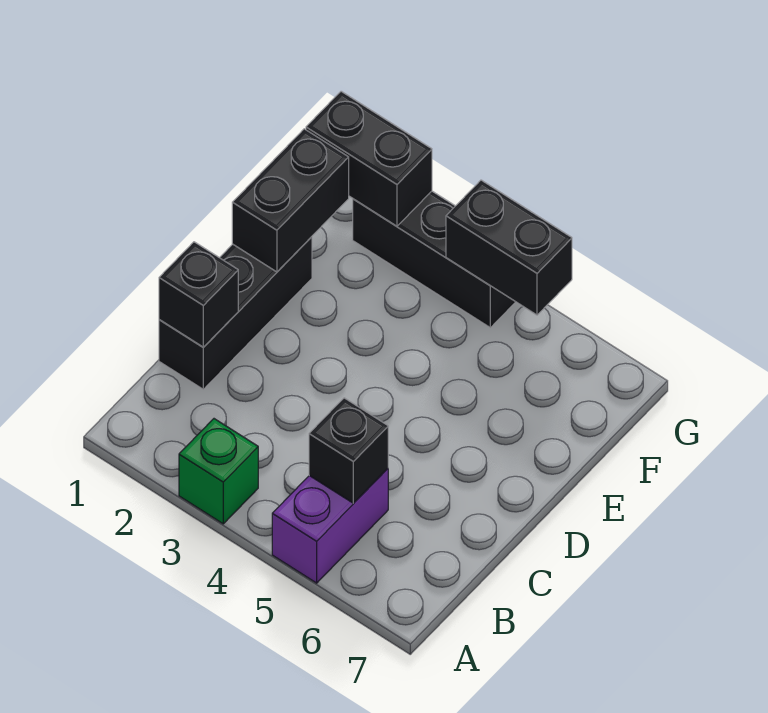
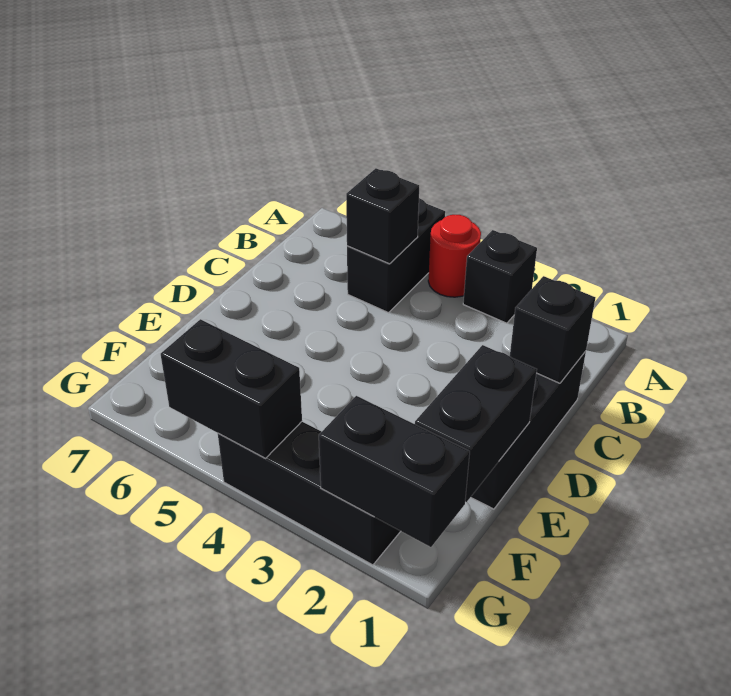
green 1x1 brick [179,419,258,524] -> black 1x1 brick [463,230,537,323]
none -> red 1x1 round brick [428,215,481,297]
purple 1x2 brick [272,469,388,583] -> black 1x2 brick [347,198,445,313]

